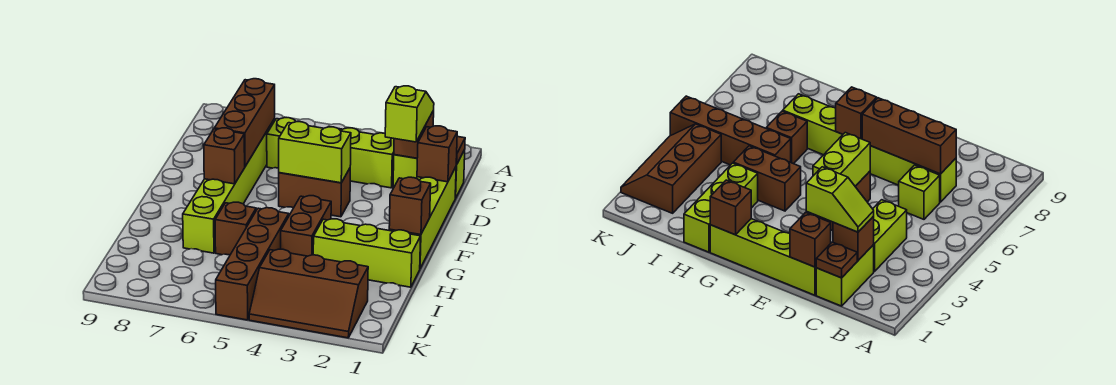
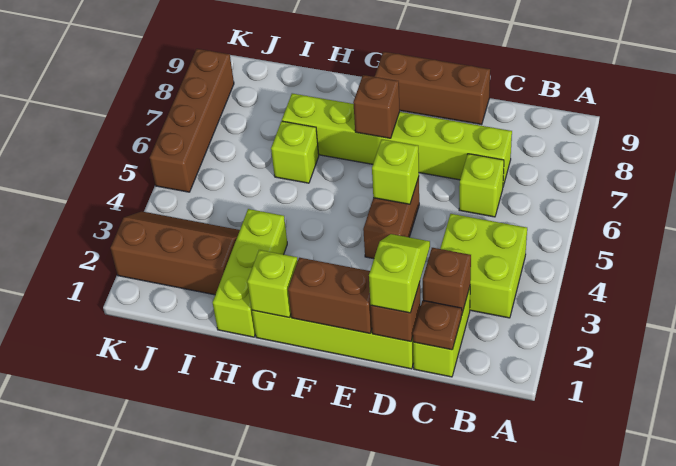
lime 1x2 slope [385,86,434,142] -> lime 1x2 slope turned to [369,234,430,313]
lime 1x2 brick [339,128,394,188] -> lime 2x2 brick [440,214,527,318]
brown 1x3 brick [214,79,275,166] -> brown 1x3 brick moved to [375,52,490,125]
lime 1x2 brick [279,122,351,183] -> lime 1x1 brick [372,139,419,204]
brown 1x1 brick [389,177,431,235] -> lime 1x1 brick [247,250,298,317]
brown 1x2 brick [281,196,331,256] -> brown 1x2 brick moved to [288,258,372,333]
brown 1x4 brick [216,208,289,320] -> brown 1x4 brick turned to [150,49,234,192]
brown 1x1 brick [215,202,256,255] -> lime 1x1 brick [271,121,319,183]
brown 2x3 slope [249,249,368,338] -> brown 2x3 slope turned to [110,211,240,295]

